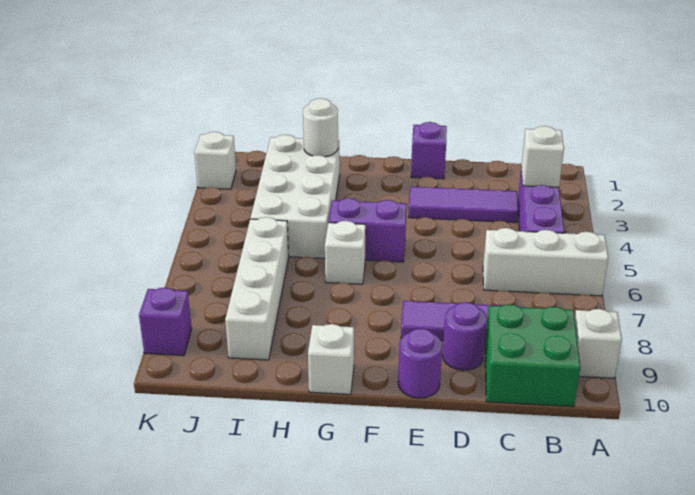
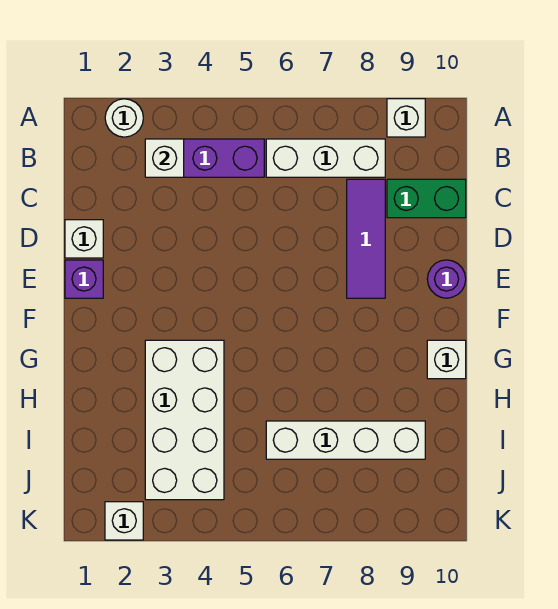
white 1x3 brick [483,228,608,296] -> white 1x3 brick turned to [266,139,385,177]
green 2x2 brick [485,304,580,407] -> green 1x2 brick [387,179,466,218]
purple 1x3 tile [408,187,518,223] -> none
purple 1x1 round brick [443,302,487,370] -> none
purple 1x2 brick [328,198,406,262] -> none
white 1x1 brick [325,221,366,284] -> white 1x1 brick moved to [65,220,103,258]
white 2x4 brick [250,135,340,258] -> white 2x4 brick turned to [145,340,224,500]
white 1x1 round brick [303,98,338,157] -> white 1x1 round brick moved to [105,99,143,137]
purple 1x1 brick [139,288,192,356] -> none

